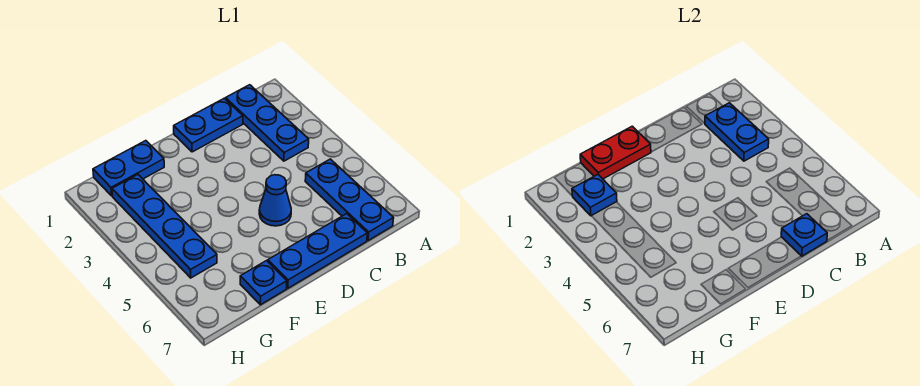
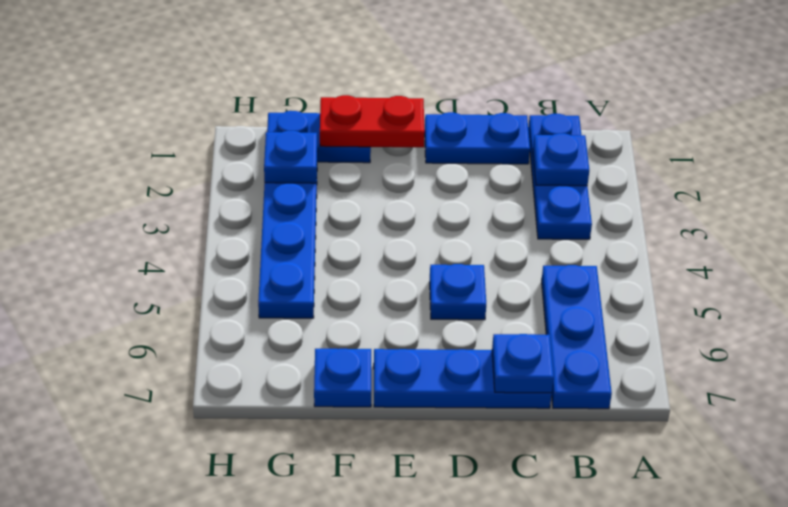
blue 1x2 plate [705,103,769,161] -> blue 1x1 plate [533,133,589,186]
blue 1x1 cone [259,175,291,226] -> blue 1x1 plate [430,264,486,320]

